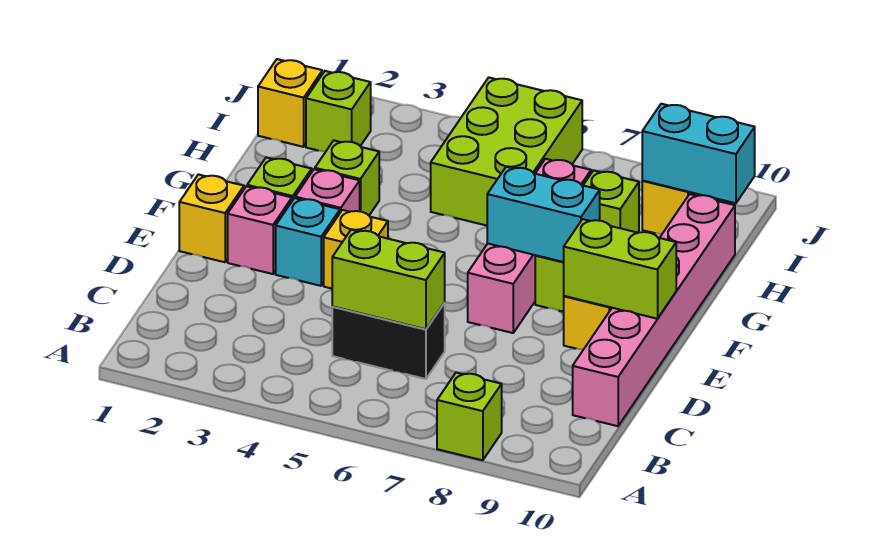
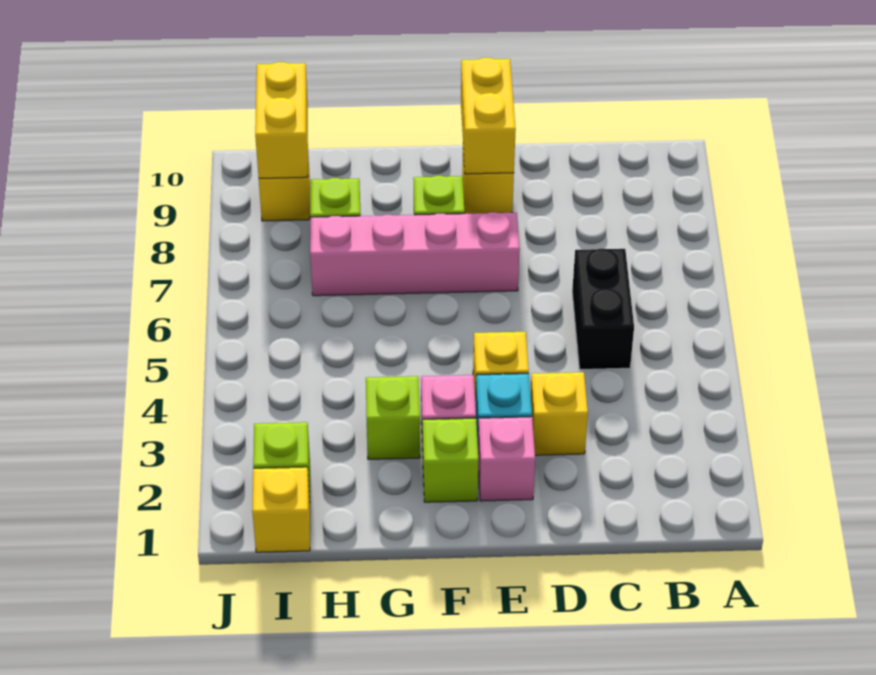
lime 1x1 brick [437,373,502,460] -> none
lime 1x2 brick [332,230,445,329] -> none
pink 1x6 brick [573,194,735,426] -> none
yellow 1x1 brick [179,174,244,262] -> yellow 1x1 brick moved to [531,372,588,455]
lime 1x2 brick [564,219,676,319] -> yellow 1x2 brick [461,58,516,174]
cyan 1x2 brick [487,167,600,262] -> none
lime 2x3 brick [431,78,582,226] -> none
cyan 1x2 brick [642,104,755,203] -> yellow 1x2 brick [255,62,308,178]

